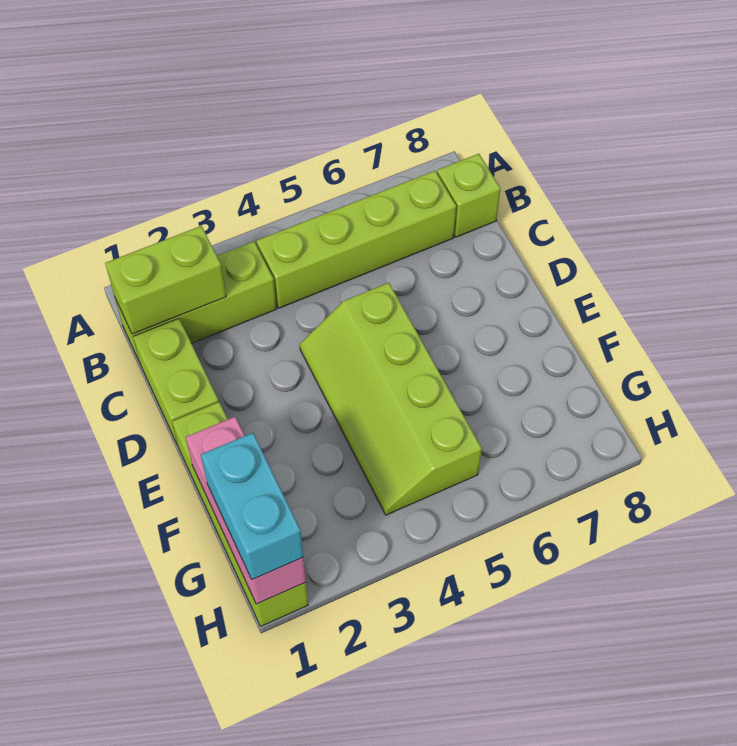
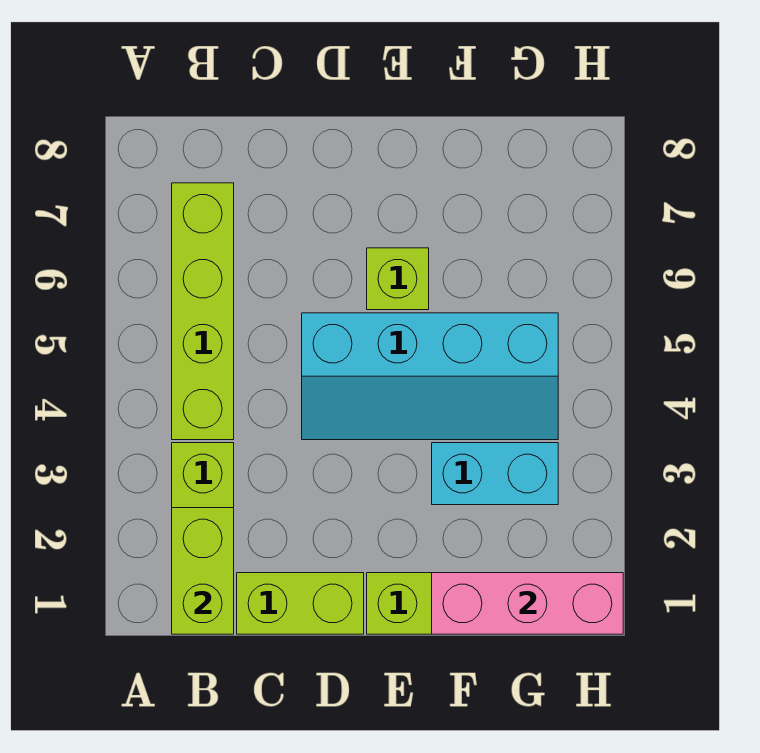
lime 1x1 brick [437,154,501,237] -> lime 1x1 brick moved to [367,248,429,310]
lime 2x4 slope [300,283,482,515] -> cyan 2x4 slope [302,313,558,440]
cyan 1x2 brick [201,433,303,580] -> cyan 1x2 brick moved to [432,443,558,505]

